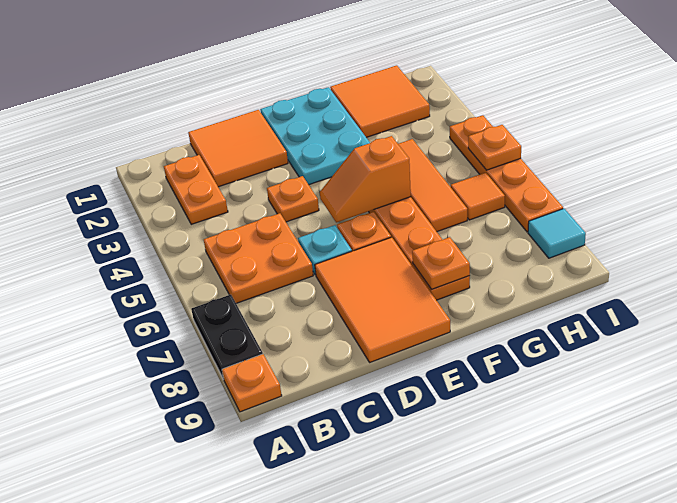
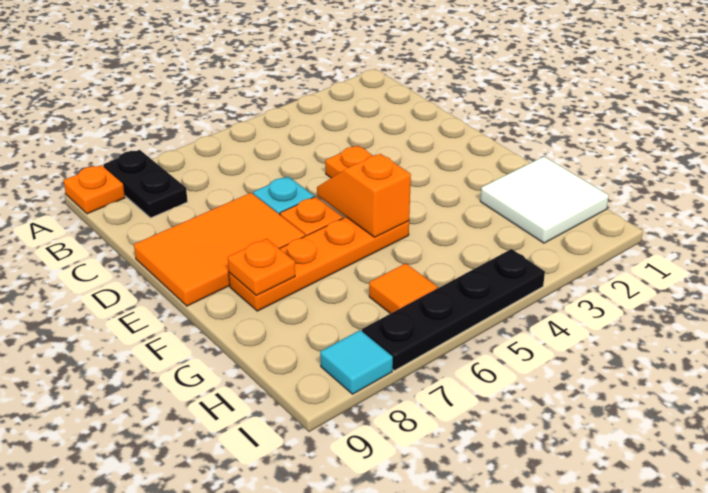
black 1x2 plate [191,295,263,379] -> black 1x2 plate turned to [103,150,188,218]
orange 1x2 plate [164,155,228,224] -> none
orange 2x2 plate [204,213,313,303] -> none
orange 2x2 tile [188,110,288,187] -> none
cyan 2x3 plate [260,87,370,185] -> none
orange 2x2 tile [330,65,430,137] -> white 2x2 tile [480,157,609,243]
orange 1x3 tile [398,139,467,232] -> none
orange 1x4 plate [450,115,563,232] -> black 1x4 plate [362,249,545,371]
orange 1x1 plate [468,125,521,170] -> none

